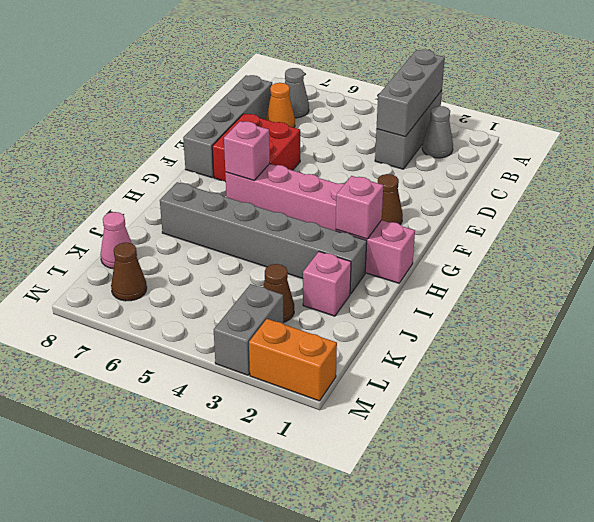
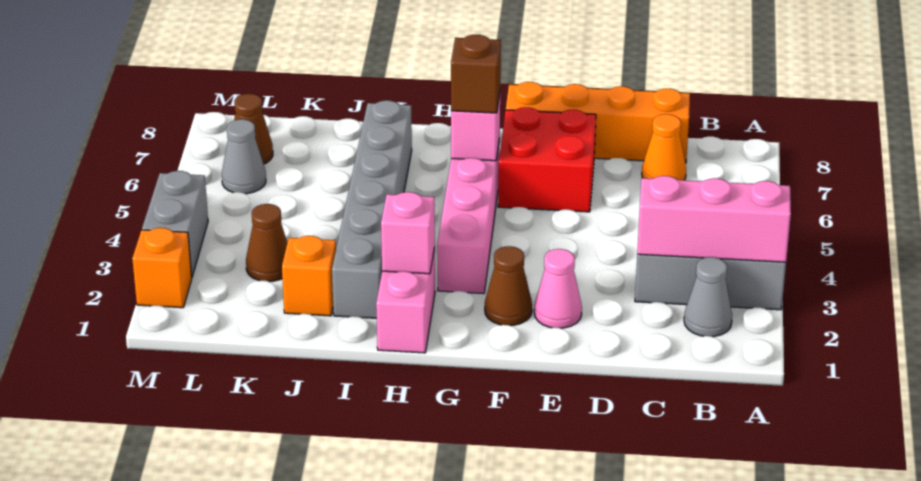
grey 1x3 brick [376,50,445,137] -> pink 1x3 brick [637,176,791,262]
grey 1x1 cone [285,68,309,118] -> grey 1x1 cone moved to [222,119,266,194]
grey 1x4 brick [183,75,272,178] -> orange 1x4 brick [506,82,690,163]
none -> brown 1x1 brick [451,35,501,113]
pink 1x1 brick [303,252,351,316] -> orange 1x1 brick [282,236,336,316]
pink 1x1 cone [100,212,131,269] -> pink 1x1 cone moved to [534,249,582,328]
grey 1x2 brick [214,284,283,375] -> grey 1x2 brick turned to [142,171,208,277]
orange 1x2 brick [249,319,337,401] -> orange 1x1 brick [132,228,192,308]

